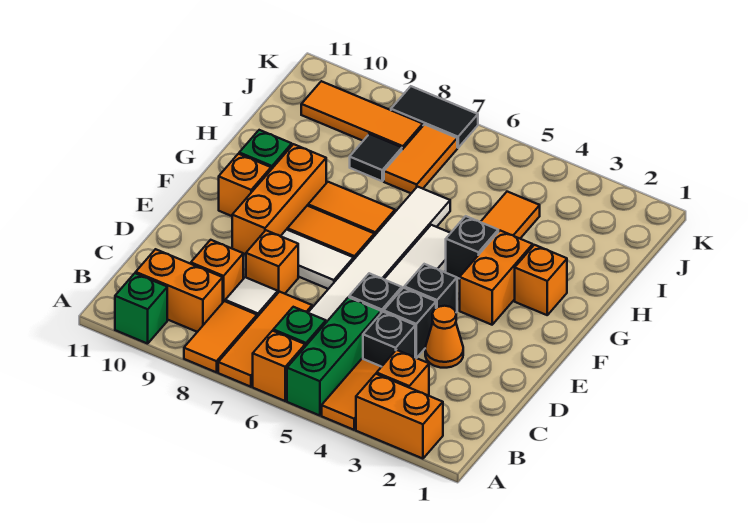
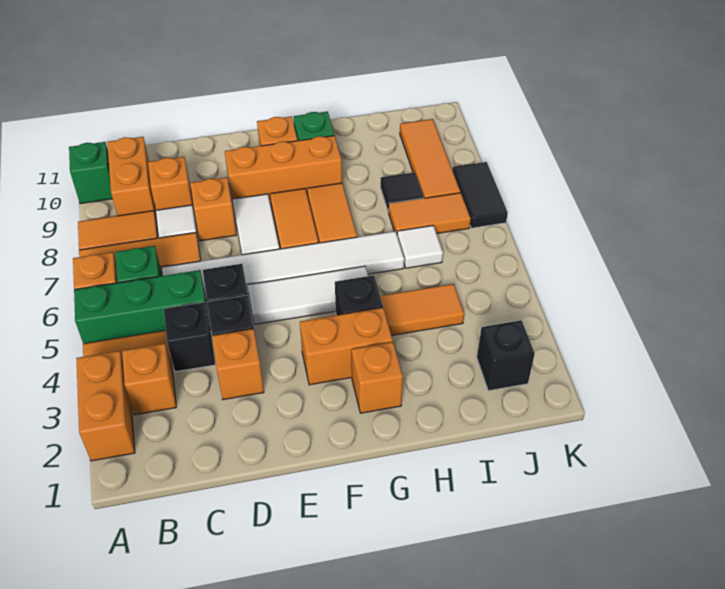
orange 1x1 cone [425,306,463,368] -> orange 1x1 brick [212,329,264,400]
black 1x1 brick [404,264,457,312] -> black 1x1 brick moved to [477,320,535,391]
none -> white 1x1 tile [397,226,443,268]

